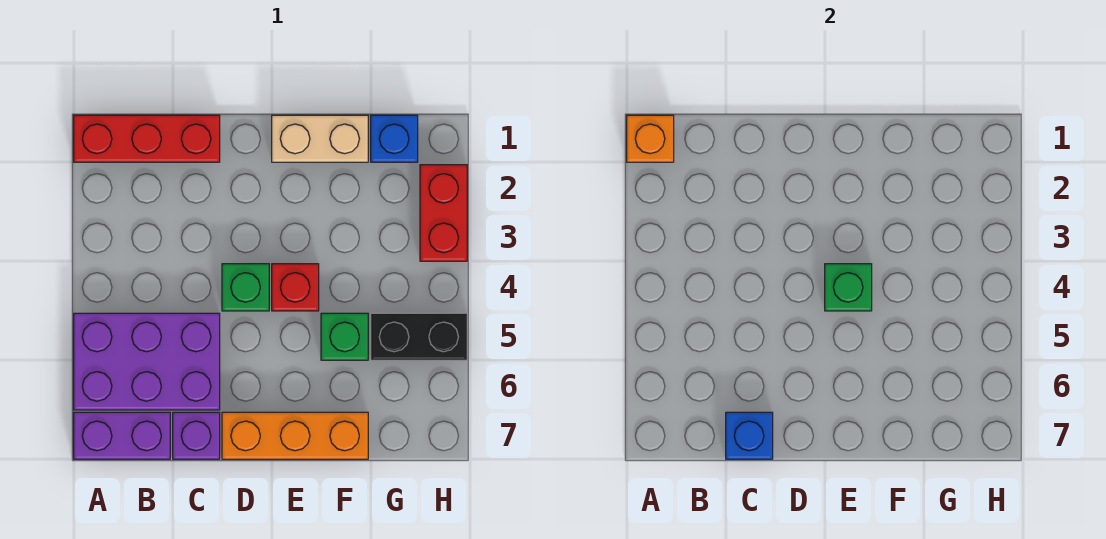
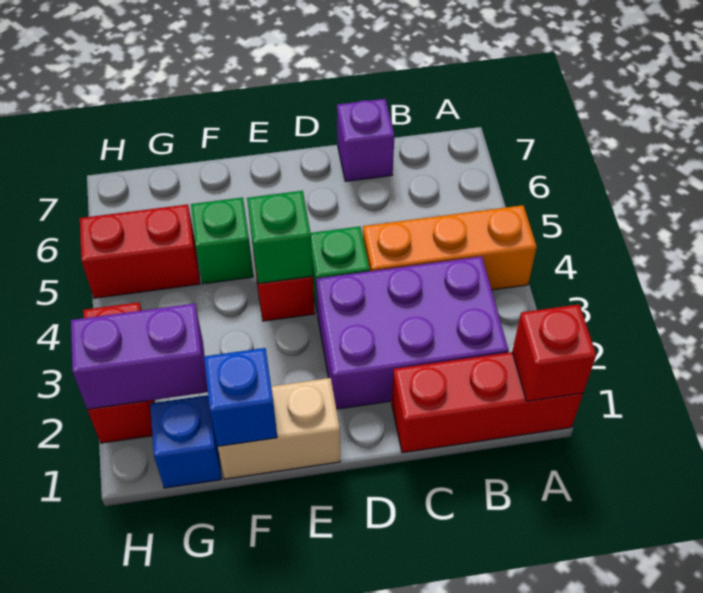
orange 1x1 brick [627,115,674,162] -> red 1x1 brick [512,304,596,401]
purple 2x3 brick [74,313,220,410] -> purple 2x3 brick moved to [316,256,509,409]
purple 1x2 brick [74,412,170,459] -> purple 1x2 brick moved to [71,303,208,409]
blue 1x1 brick [726,412,773,459] -> blue 1x1 brick moved to [204,348,277,446]
orange 1x3 brick [222,412,368,459] -> orange 1x3 brick moved to [363,205,537,290]
black 1x2 brick [371,313,467,360] -> red 1x2 brick [80,204,200,298]

